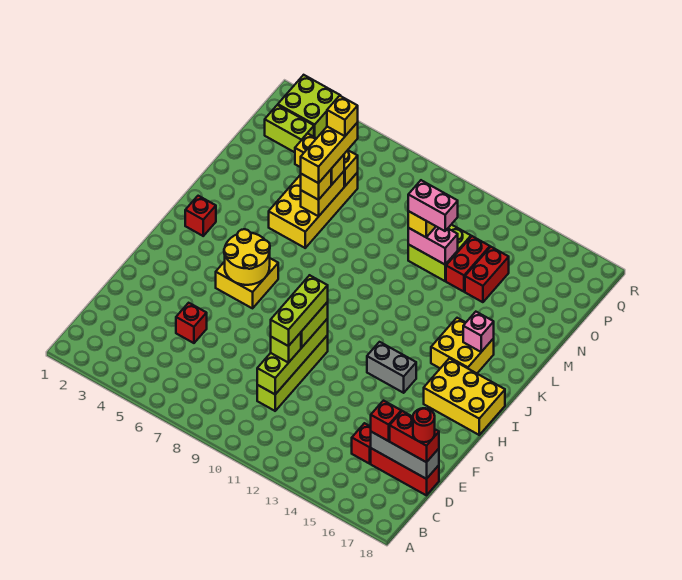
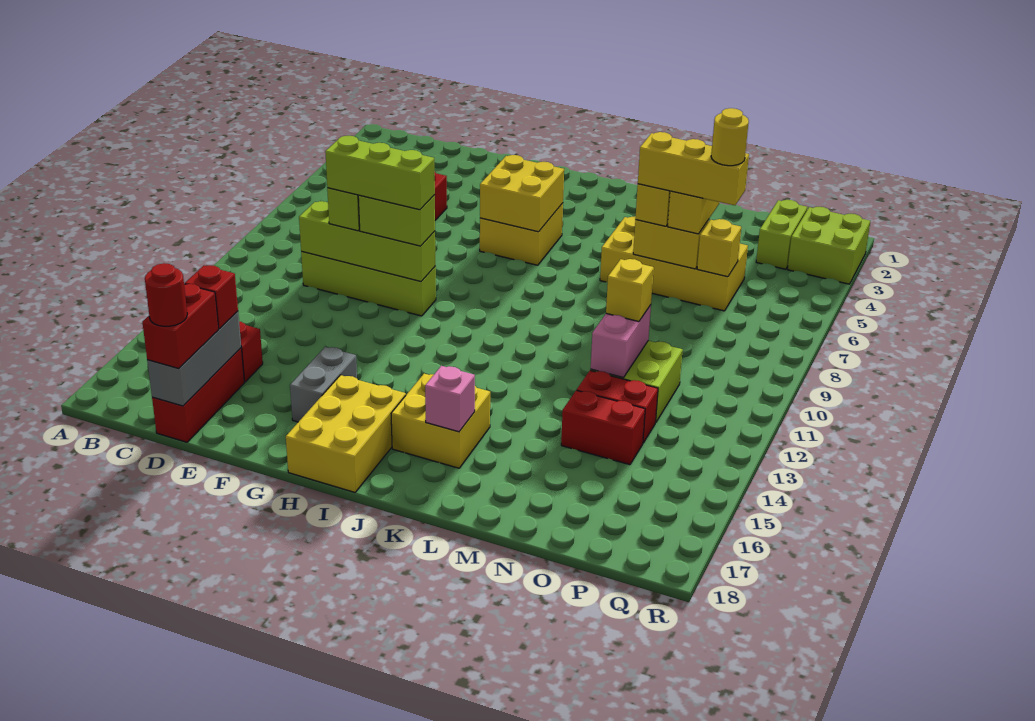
yellow 2x2 round brick [224,229,270,285] -> yellow 2x2 brick [480,155,564,232]
grey 1x2 brick [367,342,416,393] -> grey 1x2 brick moved to [290,347,357,422]
red 1x1 brick [185,196,216,236] -> none
pink 1x2 brick [408,180,458,231] -> none
yellow 1x1 brick [327,96,358,136] -> yellow 1x1 round brick [711,108,749,166]

